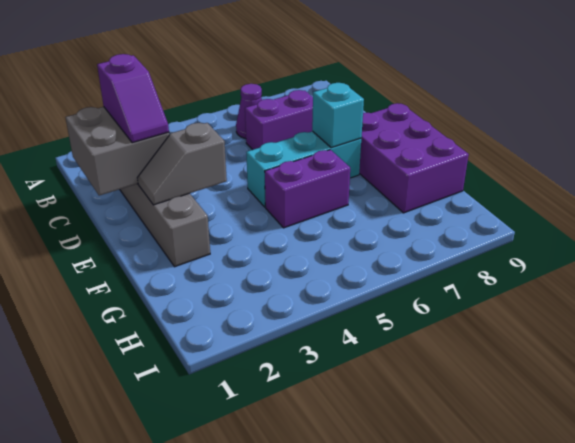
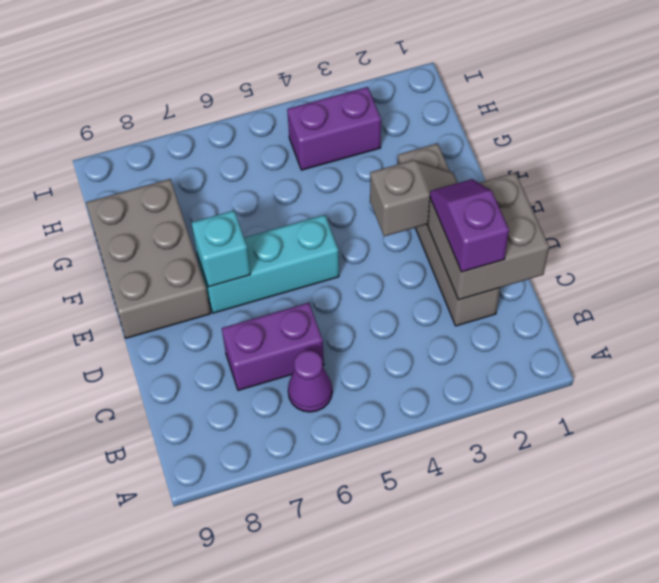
purple 2x3 brick [359,103,469,213] -> grey 2x3 brick [86,179,211,338]
purple 1x2 brick [265,150,350,228] -> purple 1x2 brick moved to [287,87,381,170]

